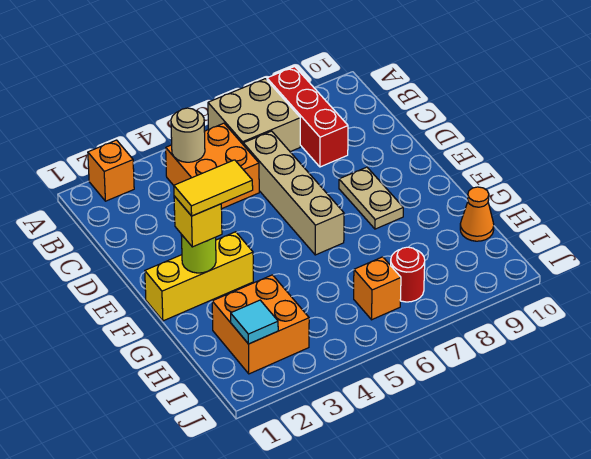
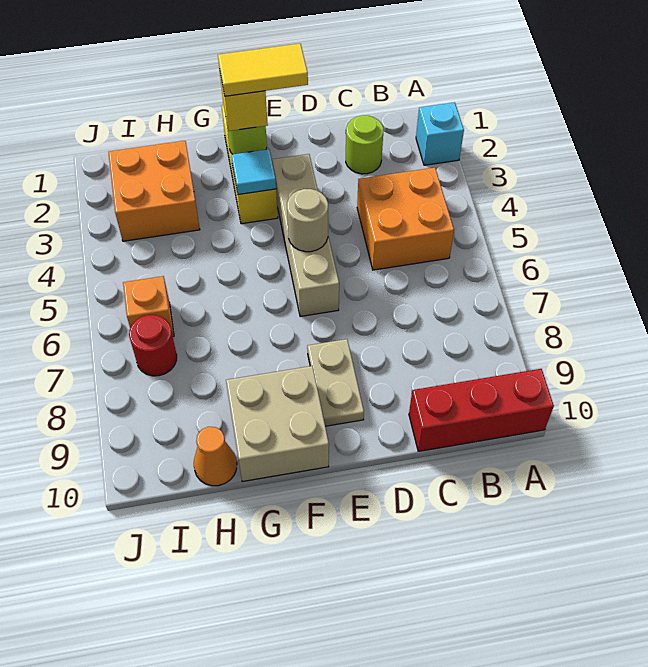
orange 1x1 brick [88,140,134,201] -> cyan 1x1 brick [416,102,464,165]
tan 2x2 brick [208,79,300,152] -> tan 2x2 brick moved to [226,366,329,482]
red 1x3 brick [267,67,348,167] -> red 1x3 brick moved to [409,369,554,451]
tan 1x1 round brick [171,108,205,162] -> tan 1x1 round brick moved to [287,189,328,252]
none -> lime 1x1 round brick [346,115,383,174]
tan 1x4 brick [243,131,344,255] -> tan 1x4 brick turned to [272,154,339,317]
tan 1x2 plate [339,167,403,229] -> tan 1x2 plate turned to [307,339,364,426]
yellow 1x2 tile [174,160,253,216] -> yellow 1x2 tile turned to [218,44,308,96]
cyan 1x1 tile [231,300,278,344] -> cyan 1x1 tile moved to [231,149,276,195]

